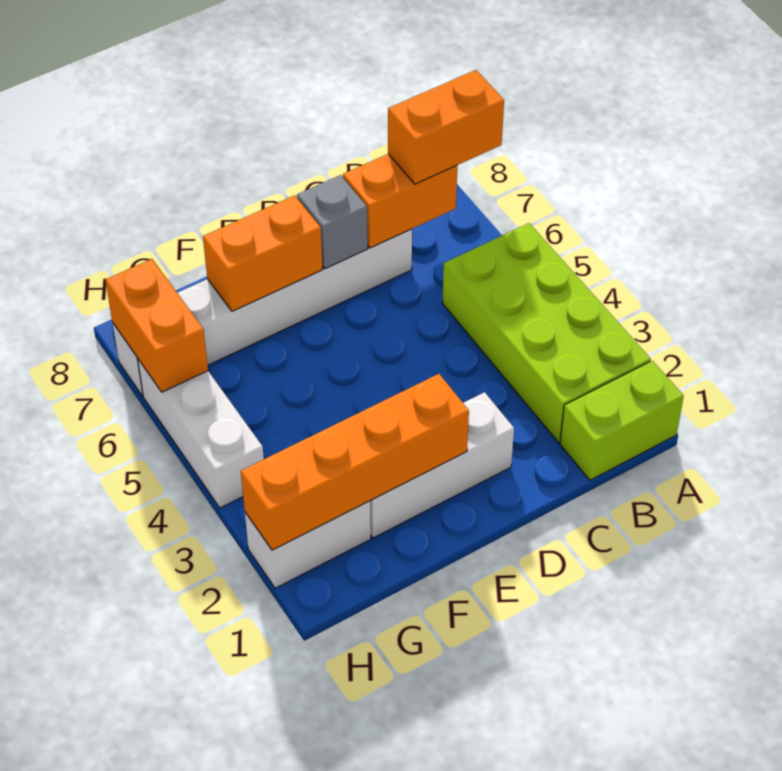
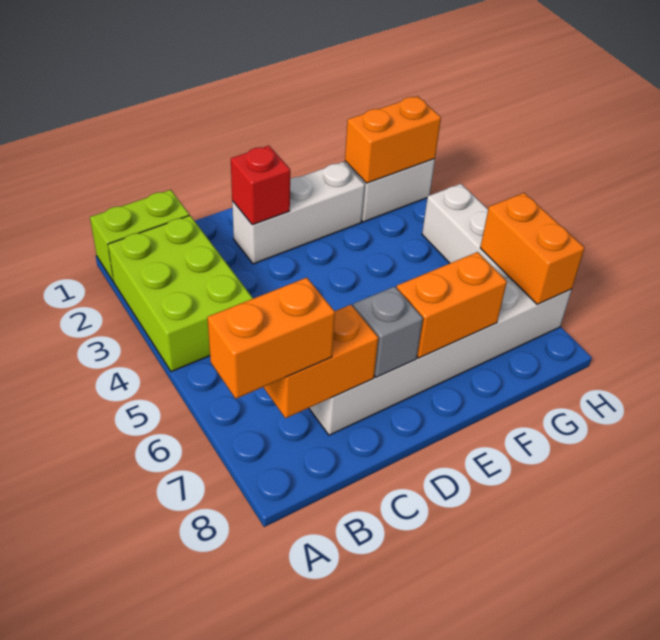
lime 2x4 brick [443,223,651,443] -> lime 2x3 brick [108,215,253,372]
none -> red 1x1 brick [231,146,290,225]
orange 1x4 brick [241,374,469,550] -> orange 1x2 brick [345,96,441,183]

